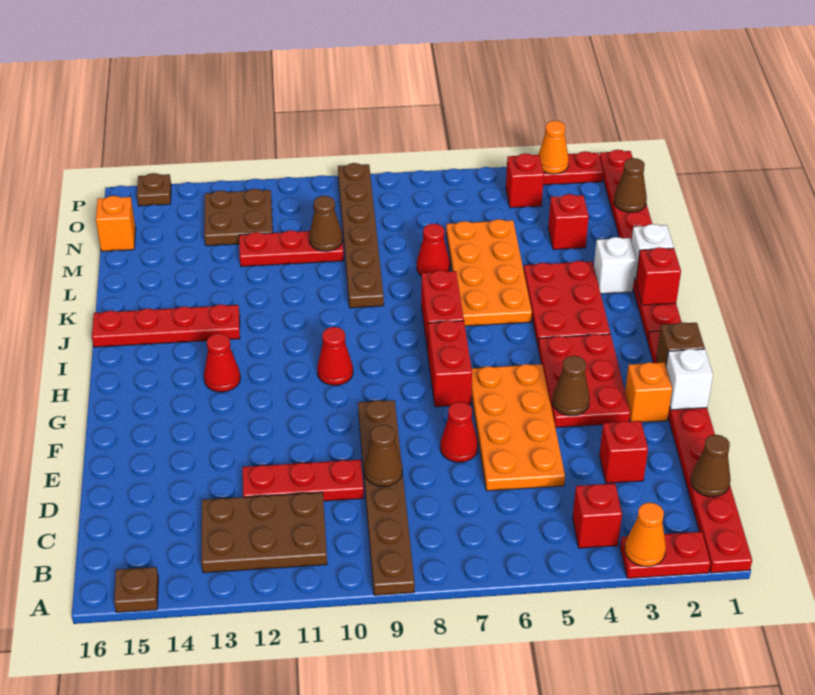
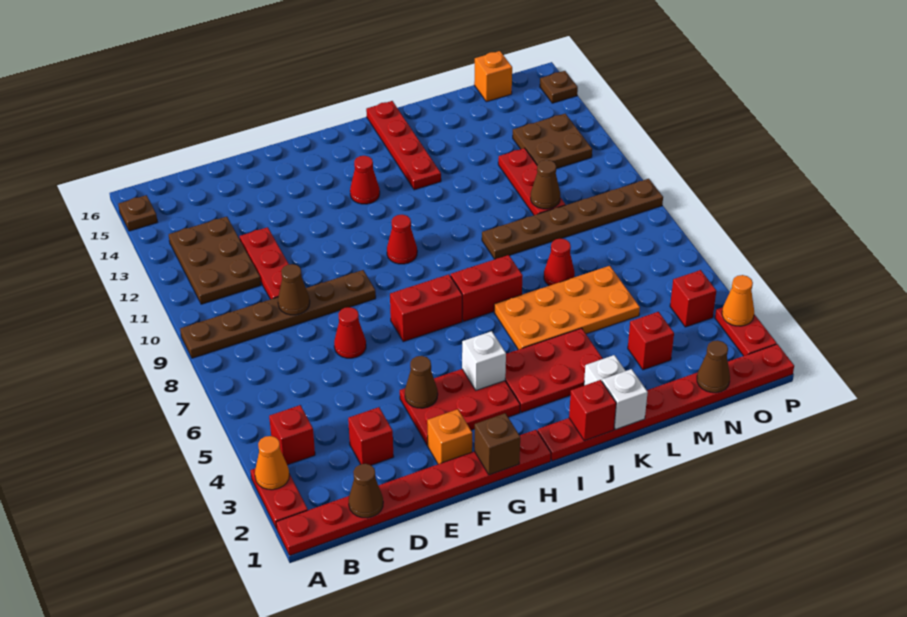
orange 2x4 plate [471,364,565,491] -> none
white 1x1 brick [666,349,713,410] -> white 1x1 brick moved to [462,331,506,390]

